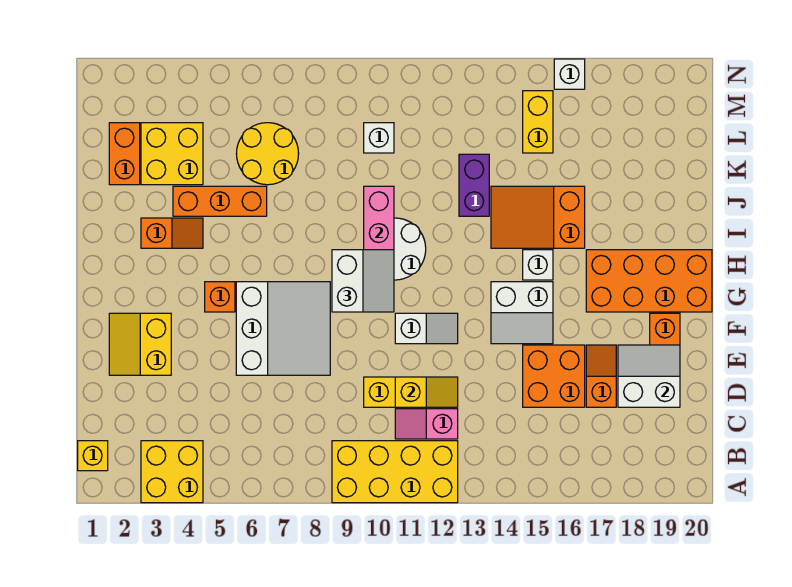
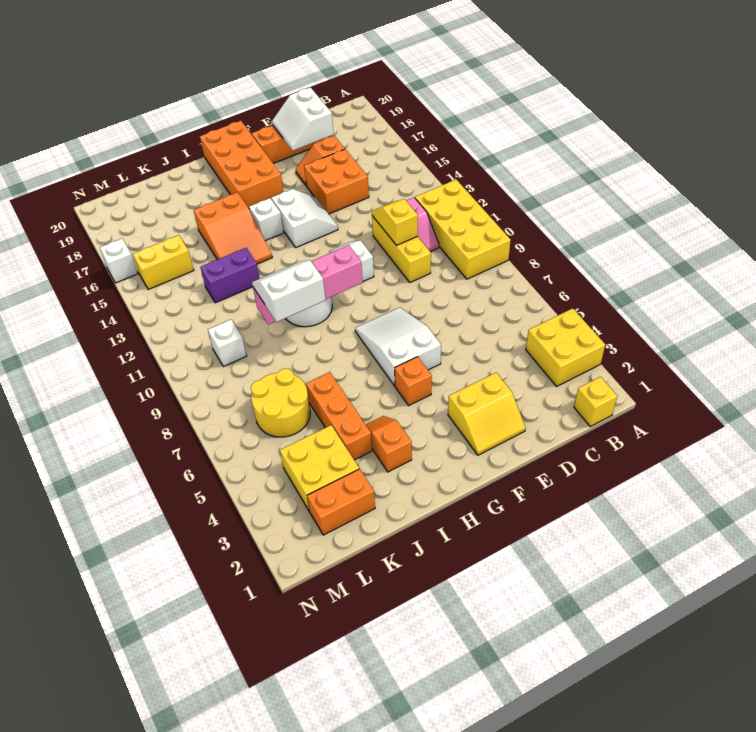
white 3x3 slope [236,282,330,375] -> white 2x3 slope [355,308,441,386]
white 2x2 slope [332,250,394,312] -> white 2x2 slope moved to [252,260,326,322]

